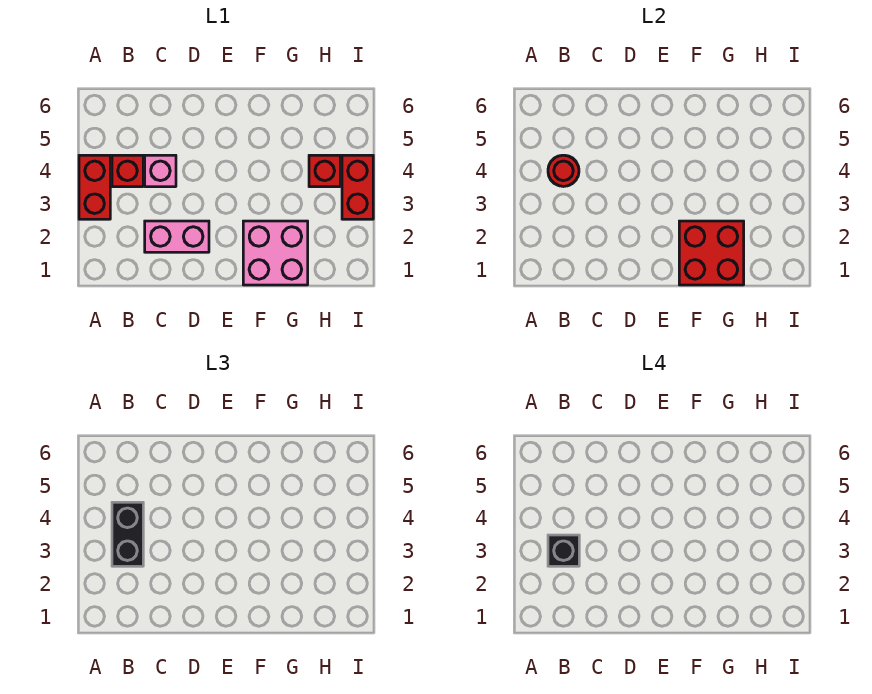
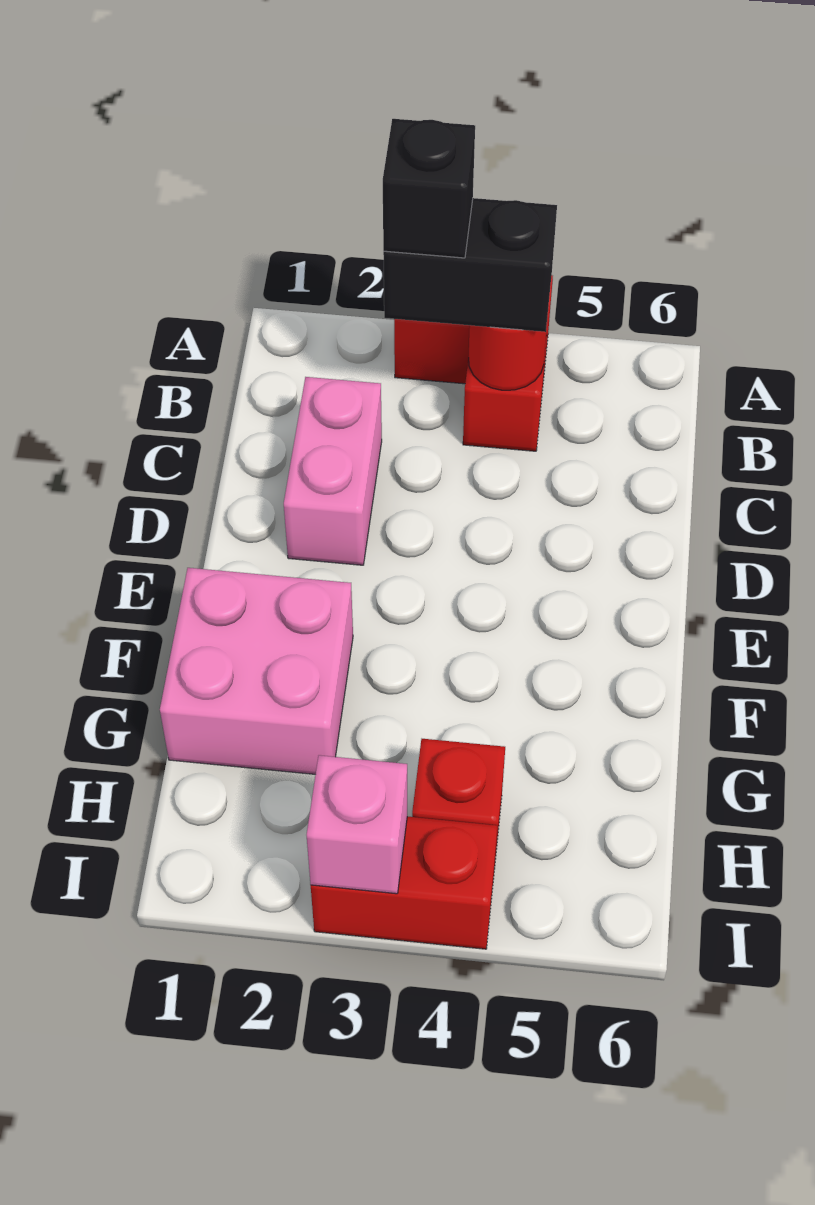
pink 1x1 brick [145,155,176,187] -> pink 1x1 brick moved to [307,755,407,894]
red 2x2 brick [679,221,744,285] -> none

